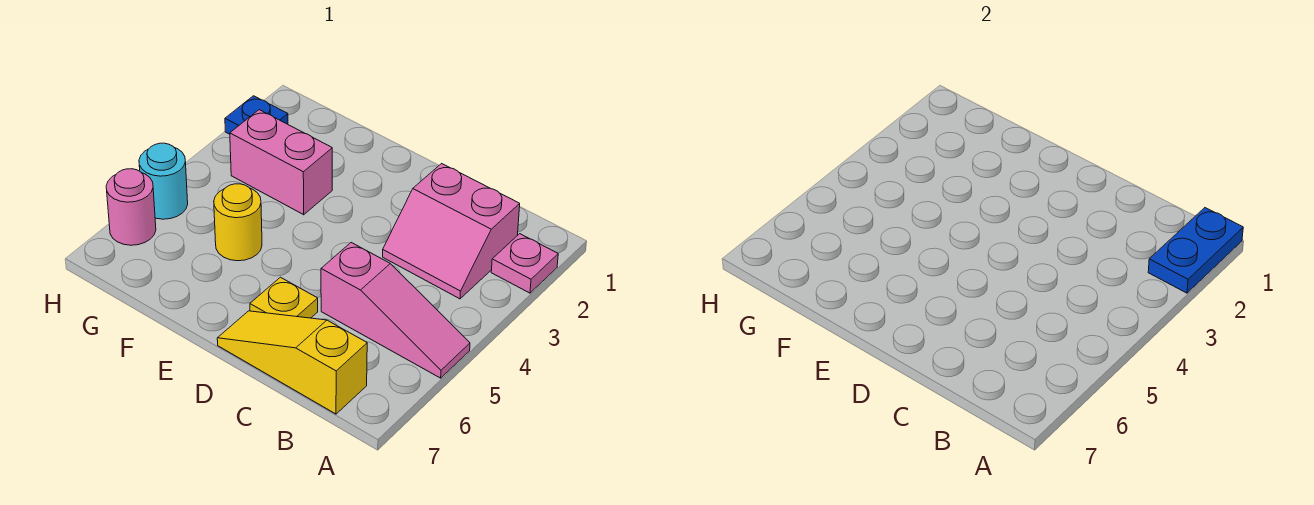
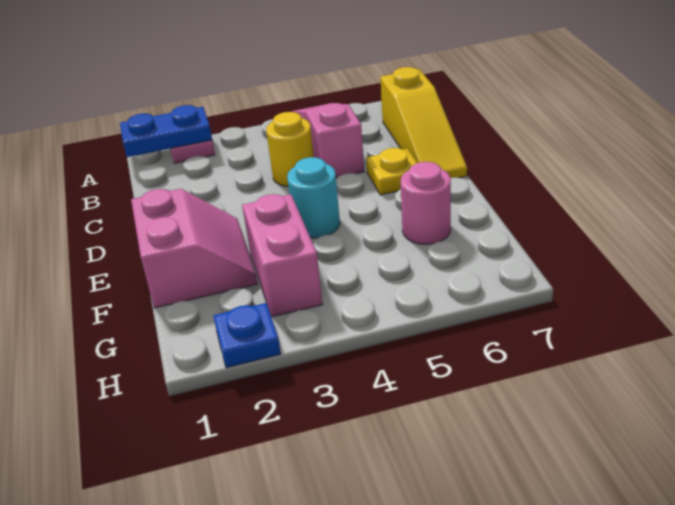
pink 2x2 slope [383,164,520,299] -> pink 2x2 slope moved to [131,189,258,308]
yellow 1x1 round brick [214,184,262,261] -> yellow 1x1 round brick moved to [266,112,314,186]
cyan 1x1 round brick [139,143,188,219] -> cyan 1x1 round brick moved to [287,157,340,238]
pink 1x1 round brick [106,169,156,245] -> pink 1x1 round brick moved to [401,162,451,244]

